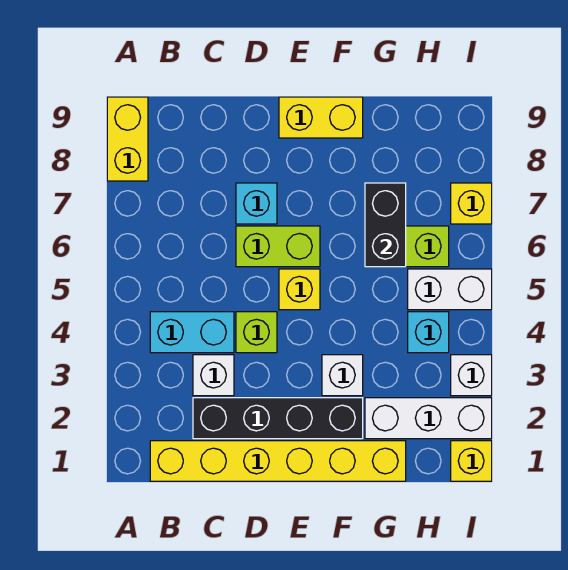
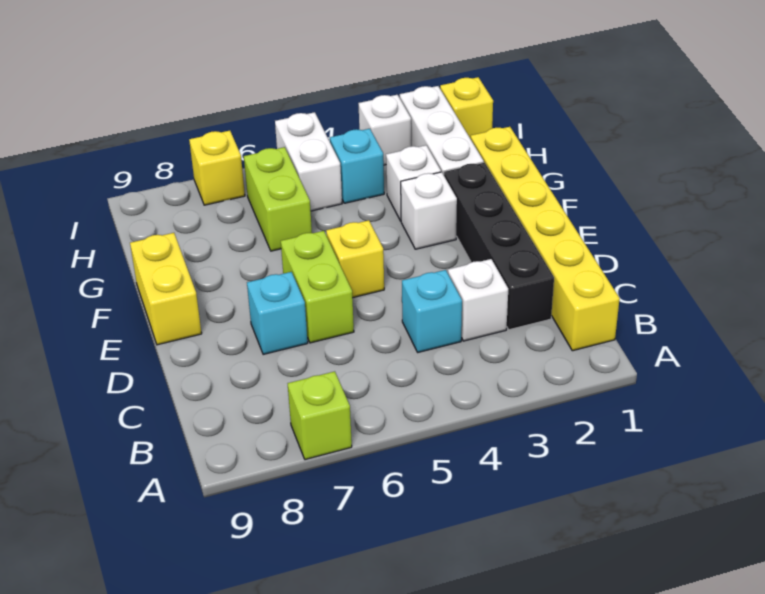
yellow 1x2 brick [107,97,148,181] -> none
cyan 1x2 brick [150,312,234,353] -> cyan 1x1 brick [402,270,462,352]
lime 1x1 brick [236,312,277,353] -> lime 1x1 brick moved to [288,371,352,460]
none -> white 1x1 brick [386,145,441,221]
black 1x2 brick [365,183,406,267] -> none

